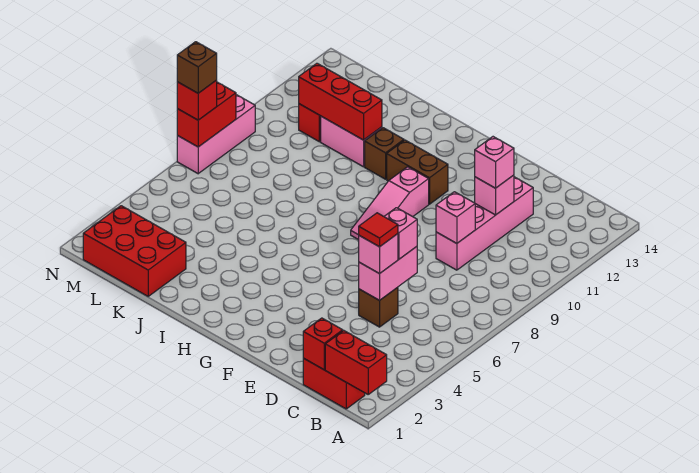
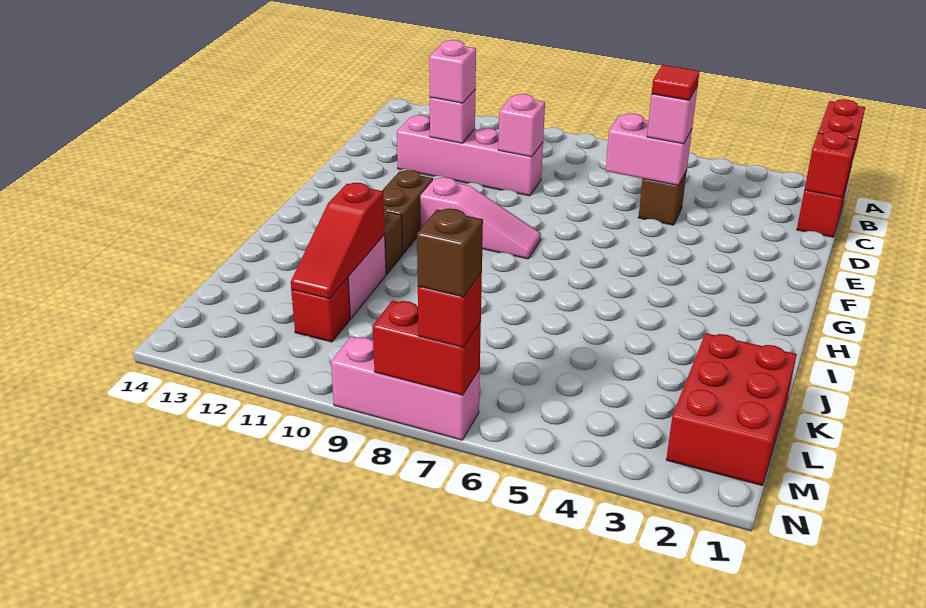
pink 1x1 brick [384,208,417,259] -> none
red 1x3 brick [299,63,382,140] -> red 1x3 slope [291,183,385,299]

